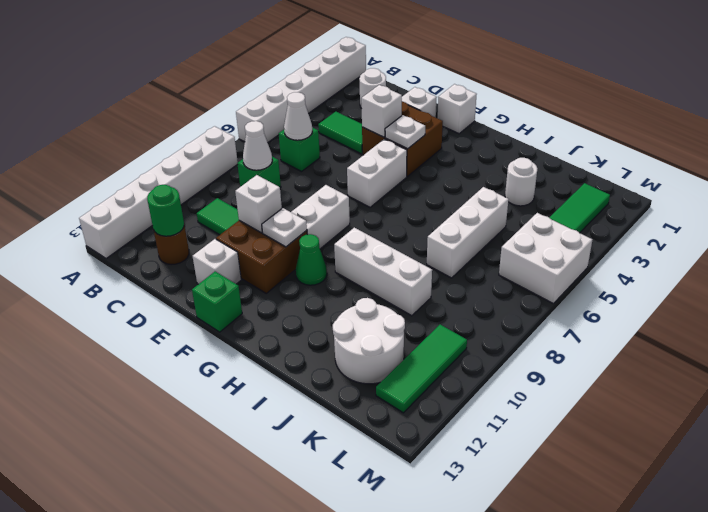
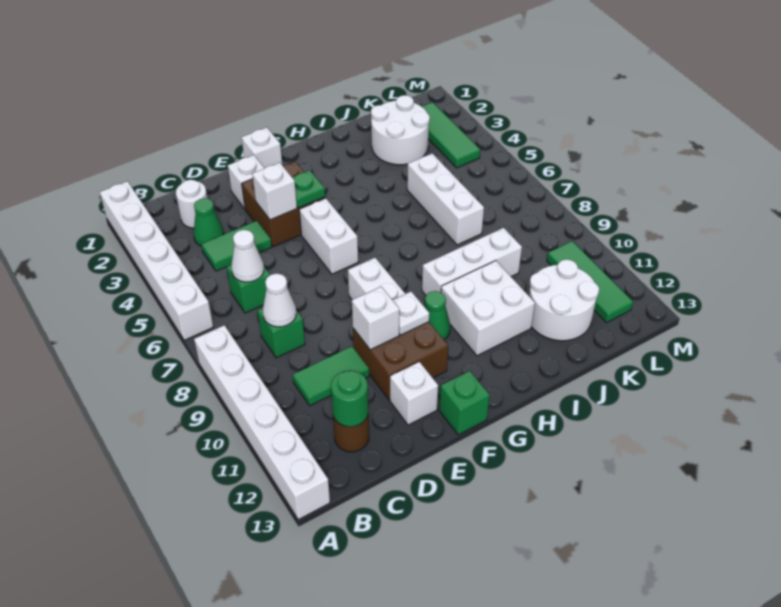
none -> green 1x1 cone [194,198,224,246]
white 1x1 plate [385,115,425,149] -> green 1x1 plate [292,170,325,208]
white 1x1 round brick [505,158,537,206] -> white 2x2 round brick [371,95,430,165]
white 2x2 brick [499,213,592,304] -> white 2x2 brick moved to [441,261,535,356]

